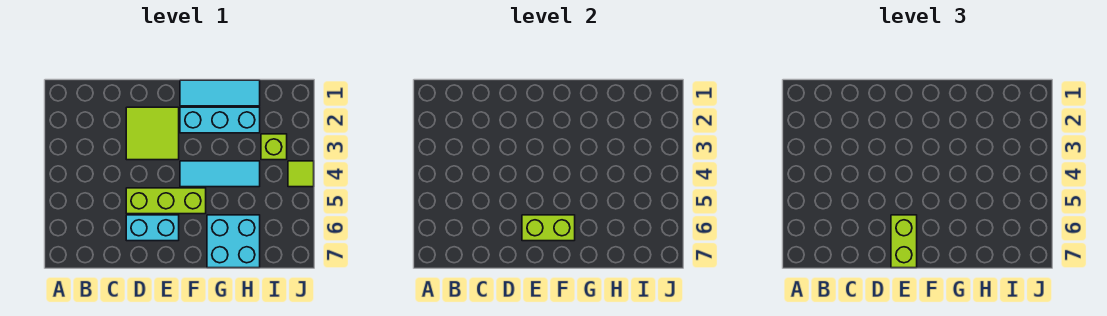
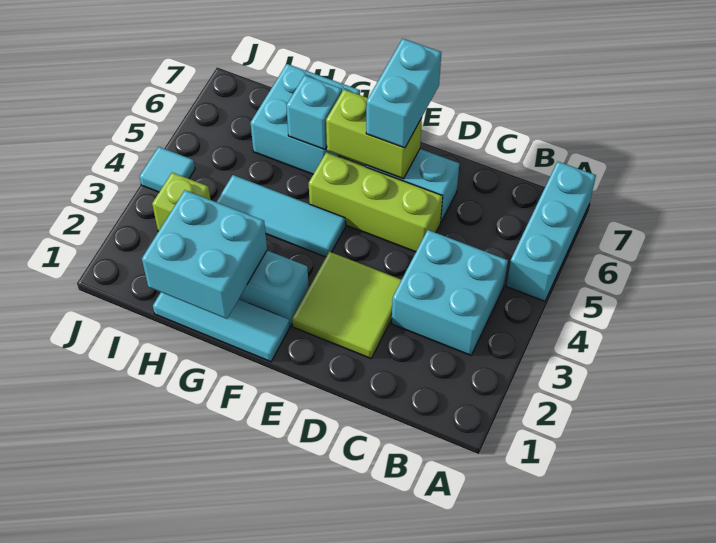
none -> cyan 1x3 brick [506,162,596,301]
none -> cyan 2x2 brick [392,230,508,355]
lime 1x2 brick [891,215,917,268] -> cyan 1x2 brick [366,39,441,148]
none -> cyan 2x2 brick [142,190,267,319]
none -> cyan 1x1 brick [286,75,342,150]
lime 1x1 tile [288,161,314,187] -> cyan 1x1 tile [139,147,195,192]

